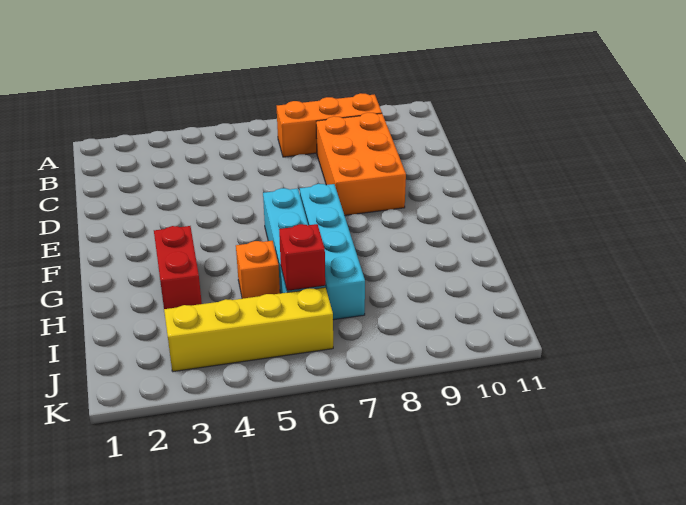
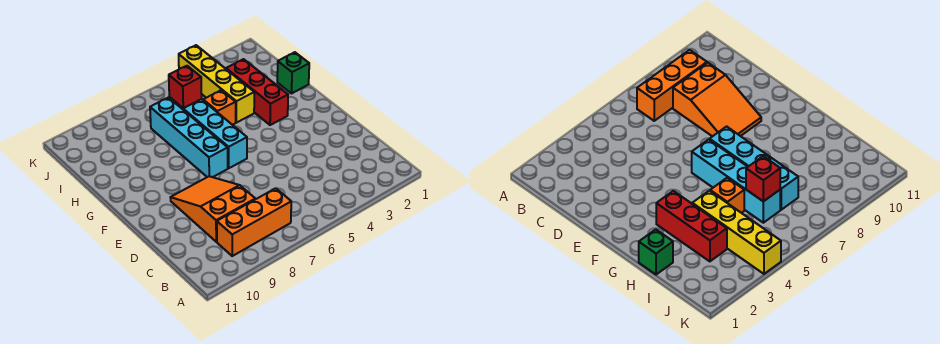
orange 2x3 brick [316,113,406,215] -> orange 2x3 slope [170,176,255,242]
red 1x2 brick [154,226,202,309] -> red 1x3 brick [226,59,288,125]
none -> green 1x1 brick [277,52,309,93]
yellow 1x4 brick [164,287,333,372] -> yellow 1x4 brick turned to [179,45,254,123]

